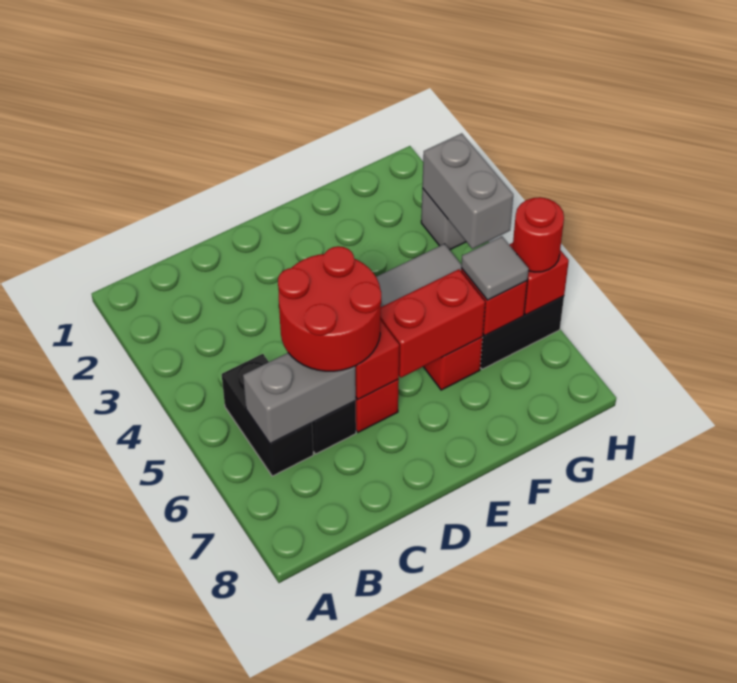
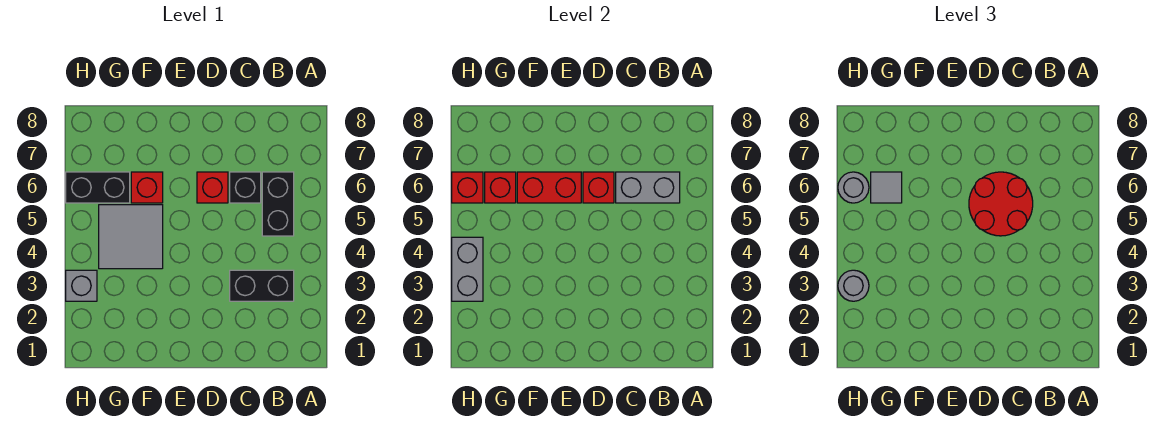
none -> black 1x2 brick [230,270,294,301]
none -> grey 1x1 round brick [838,270,869,301]
red 1x1 round brick [512,197,564,272] -> grey 1x1 round brick [838,172,869,203]

